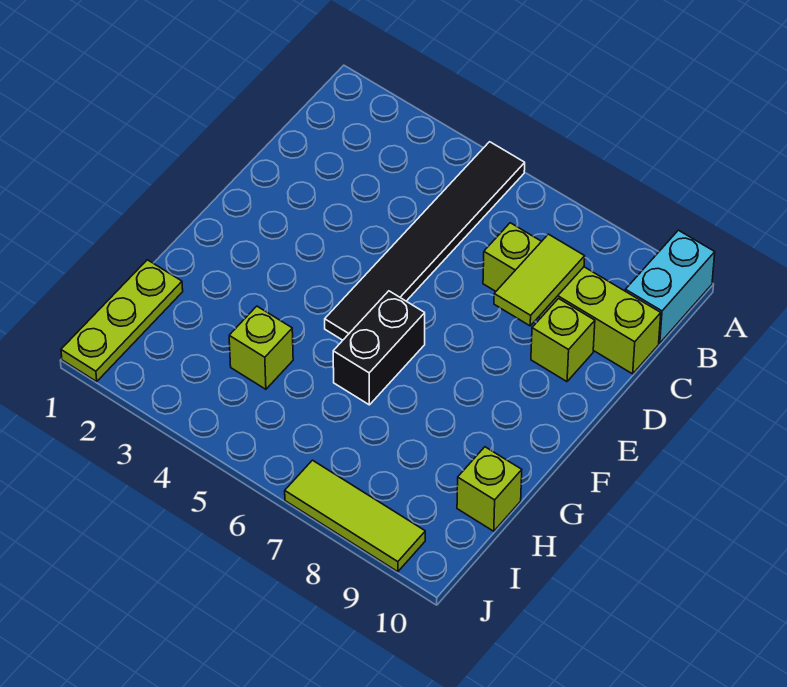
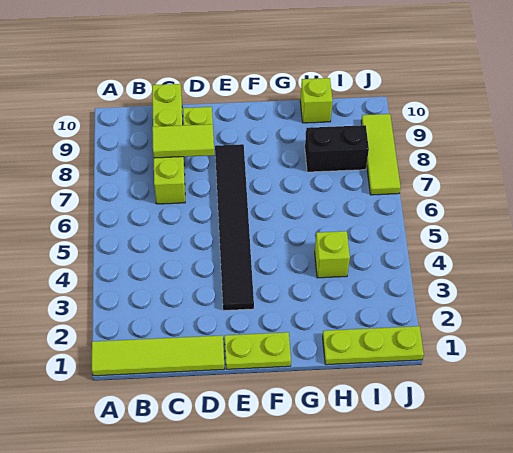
none -> lime 1x4 tile [92,335,224,376]
black 1x6 tile [325,142,525,340] -> black 1x6 tile turned to [215,144,254,311]
cyan 1x2 brick [625,230,715,343] -> none
none -> lime 1x2 plate [225,332,291,369]
black 1x2 brick [333,291,425,405] -> black 1x2 brick moved to [305,125,369,172]

